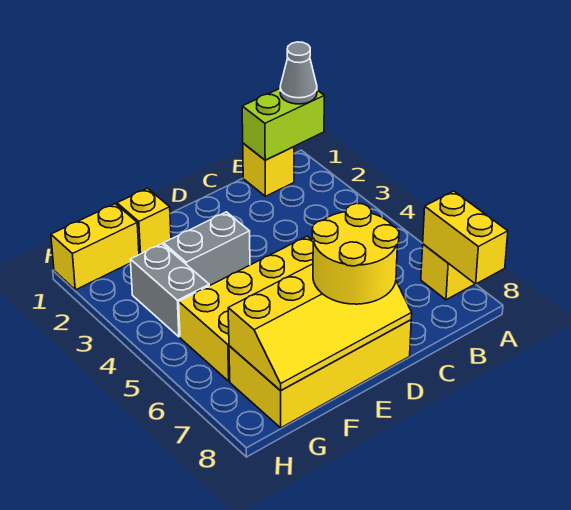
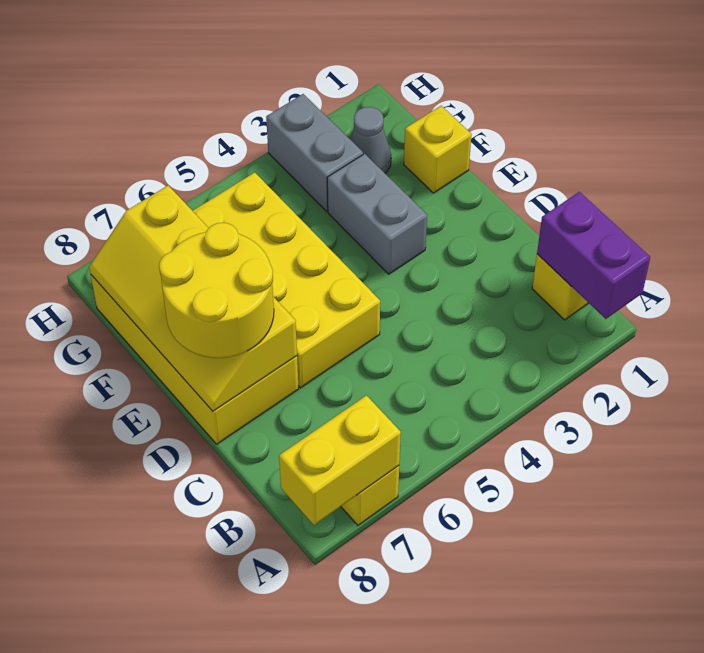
lime 1x2 brick [242,89,324,160] -> purple 1x2 brick [537,192,650,319]
grey 1x1 cone [280,42,317,104] -> grey 1x1 cone moved to [350,107,391,173]
yellow 1x2 brick [51,204,139,290] -> none
grey 1x2 brick [130,244,209,337] -> grey 1x2 brick turned to [266,94,363,211]

